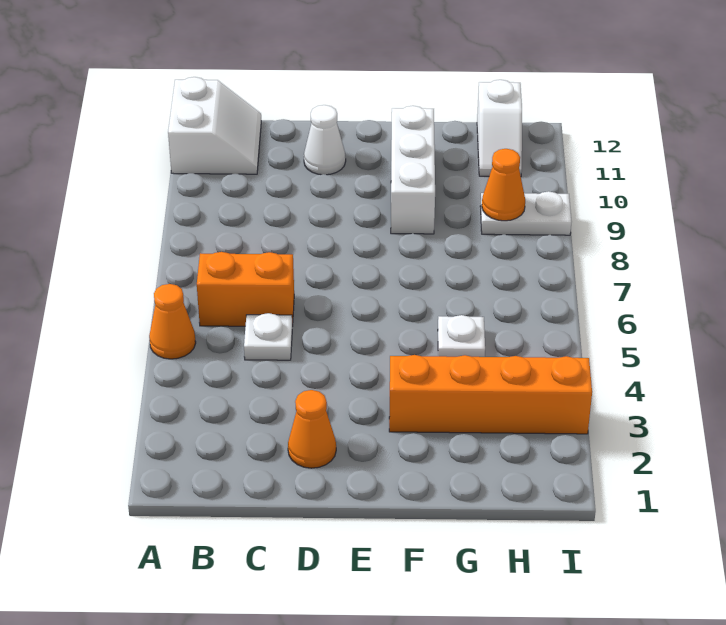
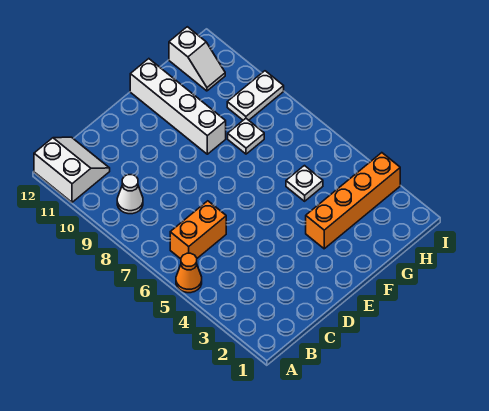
white 1x1 plate [244,313,292,360] -> white 1x1 plate moved to [228,118,264,154]
orange 1x1 cone [288,390,336,468] -> none
white 1x1 cone [304,105,346,175] -> white 1x1 cone moved to [117,175,143,214]
white 1x3 brick [391,106,435,234] -> white 1x4 brick [130,59,226,154]
orange 1x1 cone [482,149,525,221] -> none

